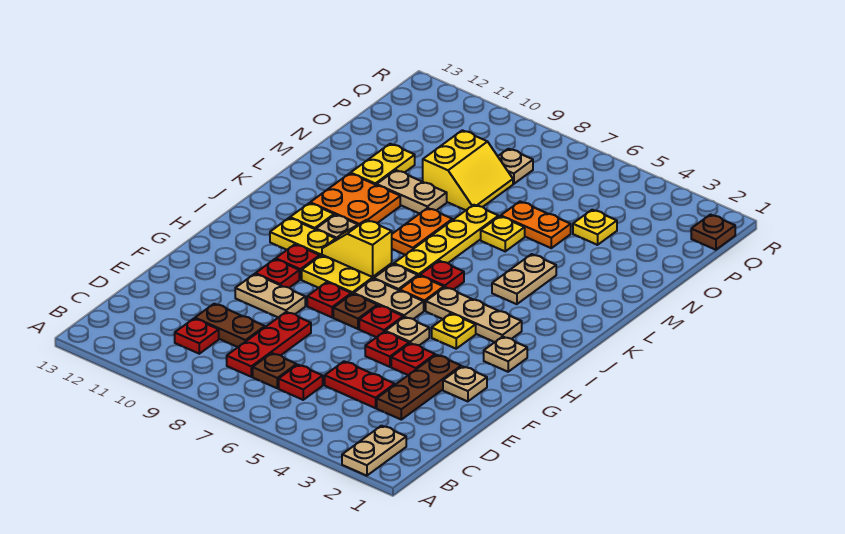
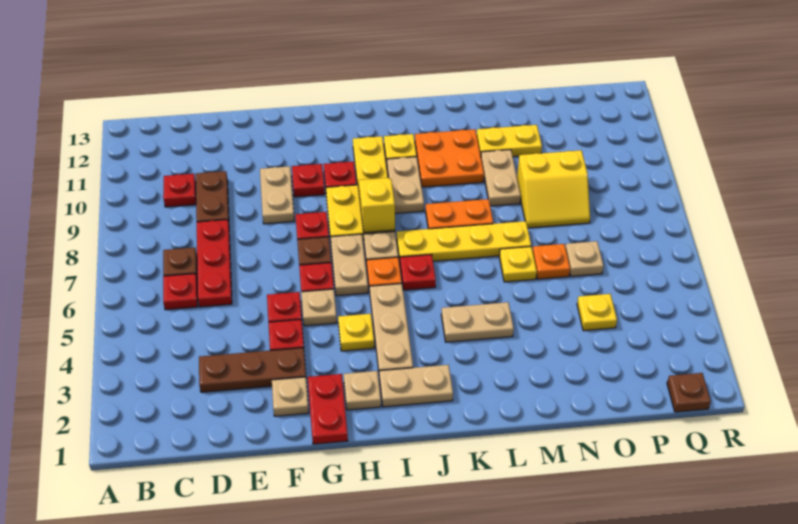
tan 1x2 plate [342,426,406,476] -> tan 1x2 plate moved to [379,365,453,407]
red 1x3 plate [227,312,311,377] -> red 1x3 plate turned to [197,220,232,307]
red 1x2 plate [325,361,395,408] -> red 1x2 plate moved to [308,374,348,444]
orange 1x2 plate [501,201,571,248] -> orange 1x1 plate [533,244,570,279]
tan 1x1 plate [498,149,533,184] -> tan 1x1 plate moved to [566,241,604,276]

